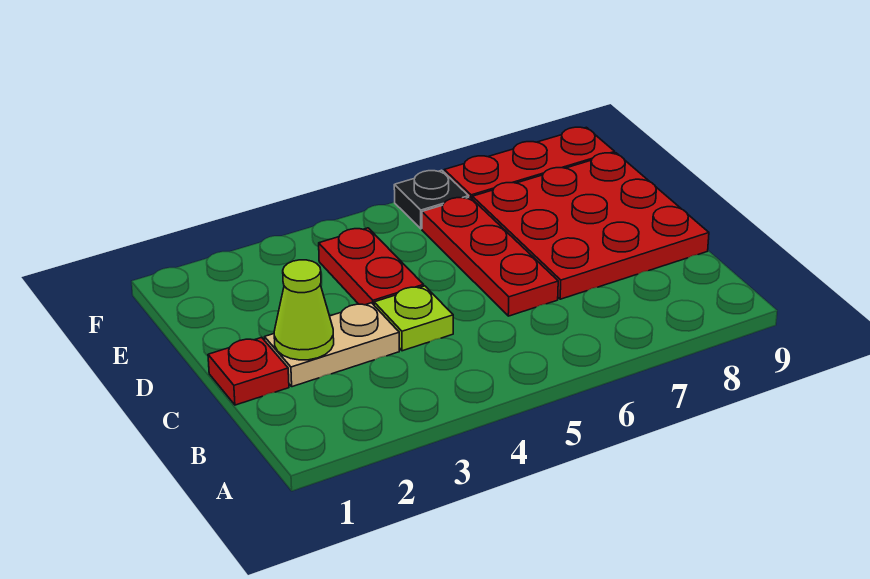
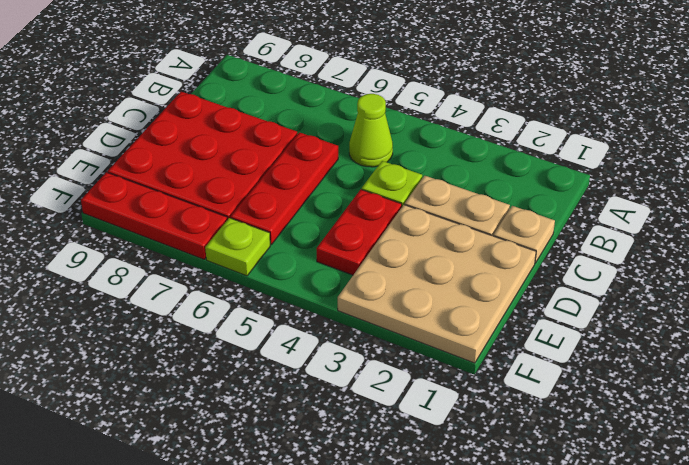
red 1x1 plate [208,337,289,405] -> tan 1x1 plate [493,206,555,263]
lime 1x1 cone [274,260,334,360] -> lime 1x1 cone moved to [349,94,393,167]
none -> tan 3x3 plate [338,205,536,363]
black 1x1 plate [394,170,469,229] -> lime 1x1 plate [205,218,270,276]

